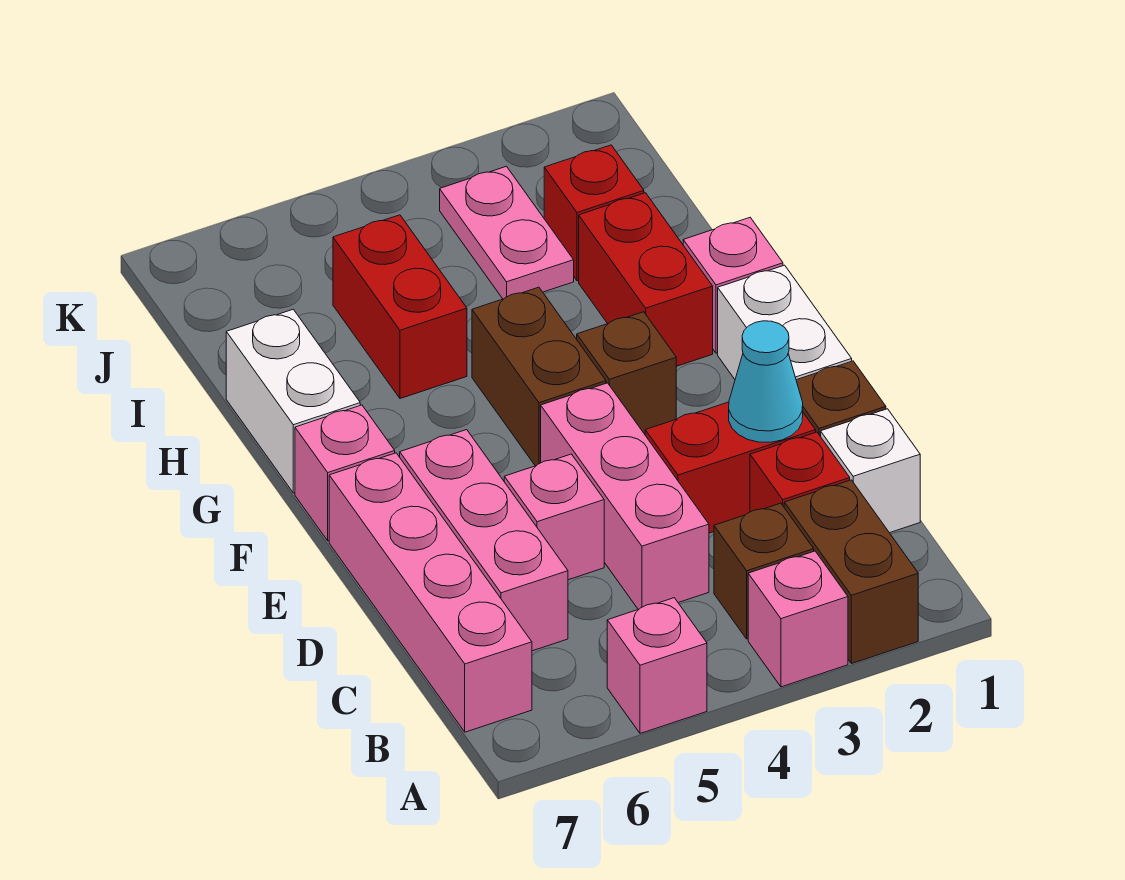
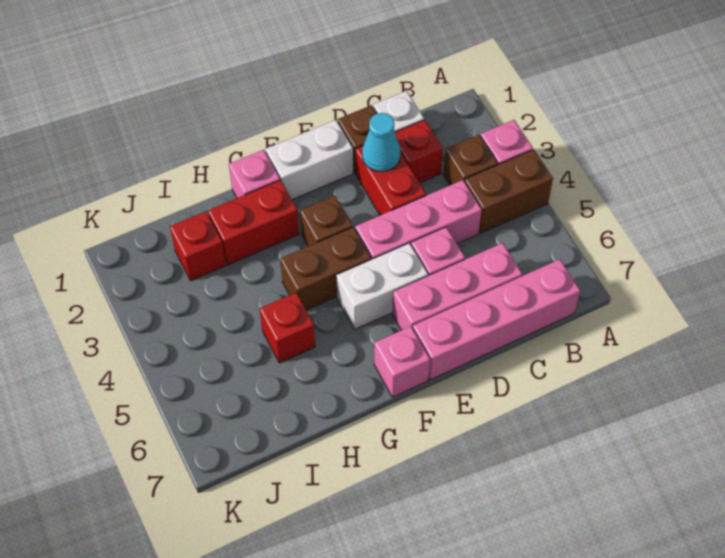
brown 1x2 brick [784,480,918,664] -> brown 1x2 brick moved to [465,150,553,233]
pink 1x1 brick [607,598,707,733] -> none
white 1x2 brick [226,309,360,493] -> white 1x2 brick moved to [336,243,428,329]
red 1x2 brick [333,215,467,398] -> red 1x1 brick [260,293,315,363]
pink 1x2 plate [440,166,574,299] -> none

